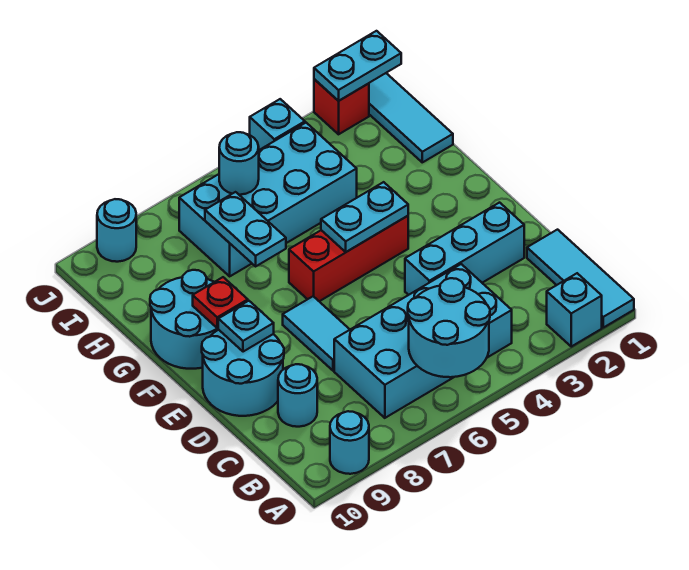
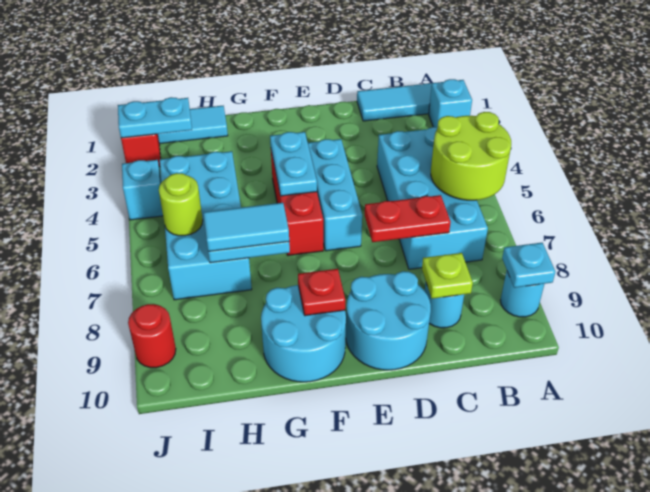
cyan 2x2 round brick [408,278,490,377] -> lime 2x2 round brick [431,112,511,200]
none -> red 1x2 plate [365,195,451,242]
none -> lime 1x1 plate [422,253,473,299]
cyan 1x3 brick [405,203,524,295] -> cyan 1x3 brick moved to [308,139,362,251]
cyan 1x2 tile [283,296,350,371] -> cyan 1x2 tile moved to [203,203,289,251]
cyan 1x1 plate [218,301,274,352] -> cyan 1x1 plate moved to [502,243,555,288]
cyan 1x1 round brick [219,132,259,195] -> lime 1x1 round brick [159,173,203,236]
cyan 1x2 plate [314,31,401,101] -> cyan 1x2 plate turned to [118,97,192,138]
cyan 1x1 round brick [97,199,136,262] -> red 1x1 round brick [128,304,176,368]

